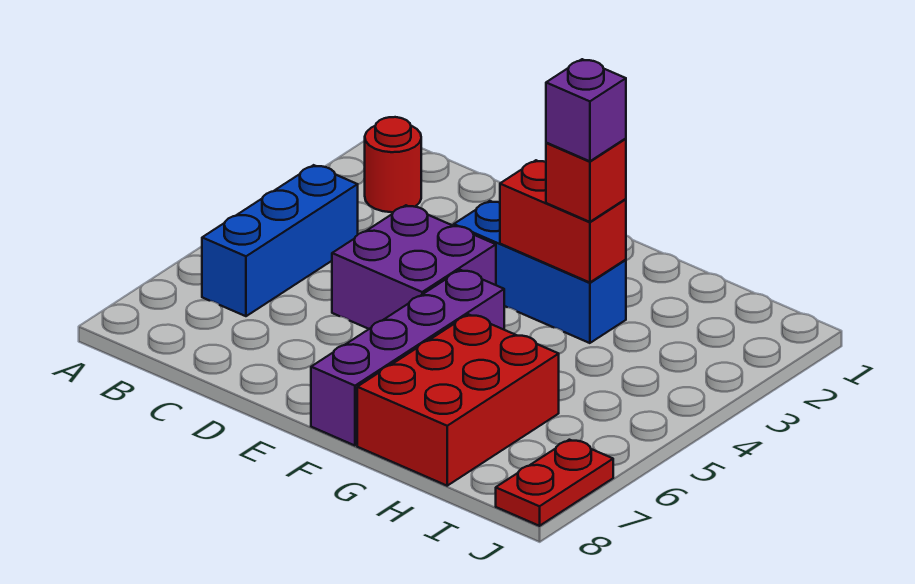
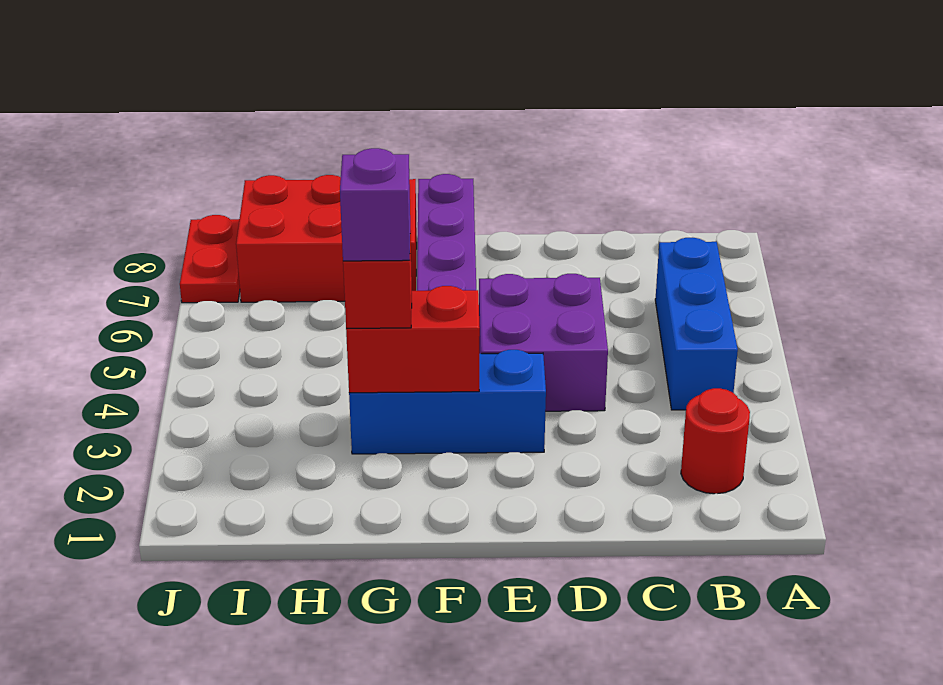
red 2x3 brick [357,315,559,486] -> red 2x3 brick turned to [236,175,417,302]

